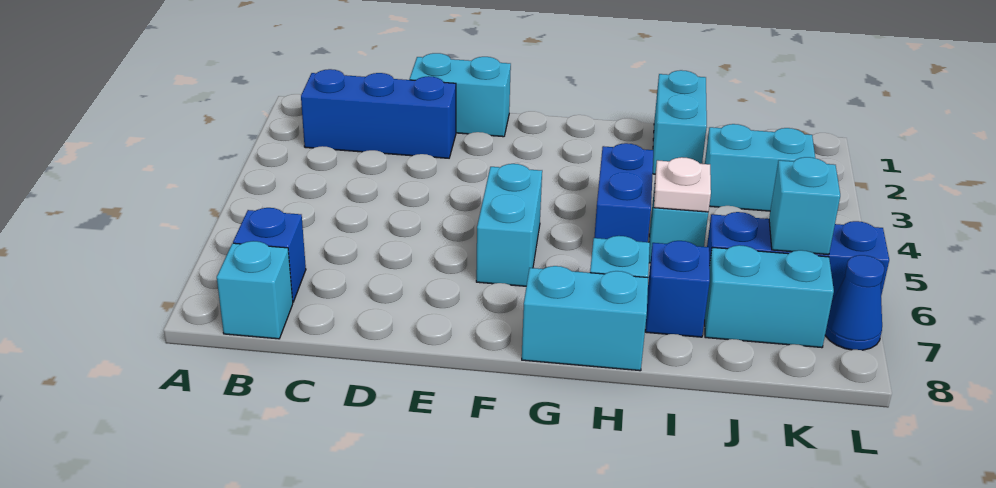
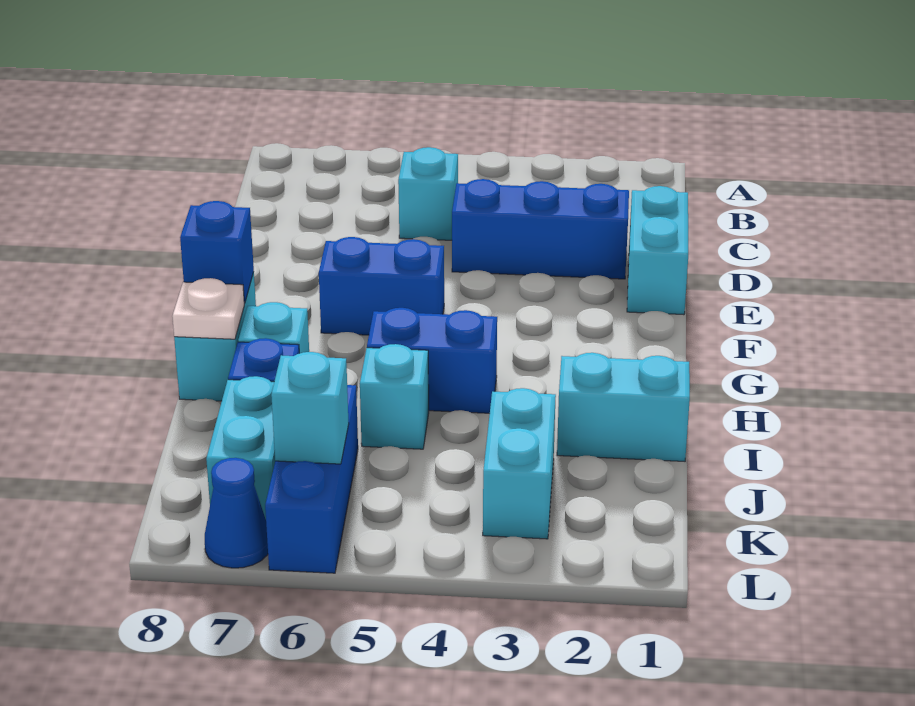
blue 1x3 brick [301,69,456,158] -> blue 1x3 brick turned to [452,179,629,279]
blue 1x1 brick [233,208,306,302] -> blue 1x1 brick moved to [180,201,254,303]
cyan 1x1 brick [217,241,293,339] -> cyan 1x1 brick moved to [398,147,458,240]
cyan 1x2 brick [476,164,542,286] -> blue 1x2 brick [319,237,444,335]
white 1x1 plate [654,157,711,212] -> white 1x1 plate moved to [172,278,244,339]

